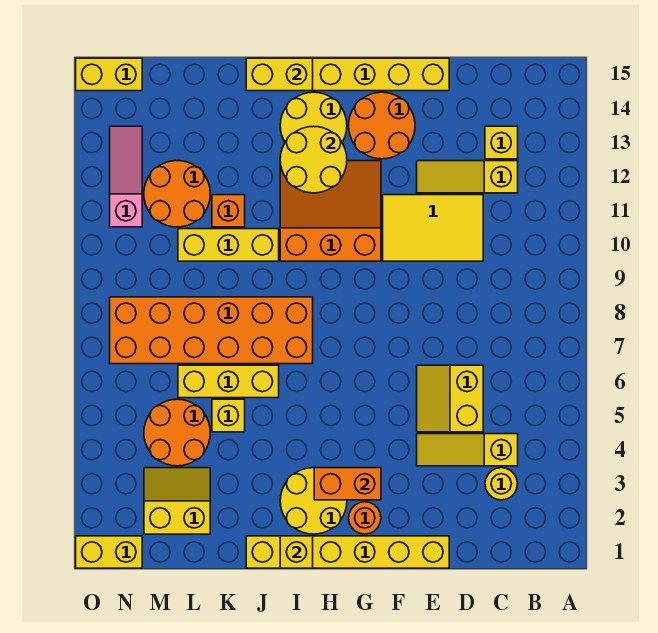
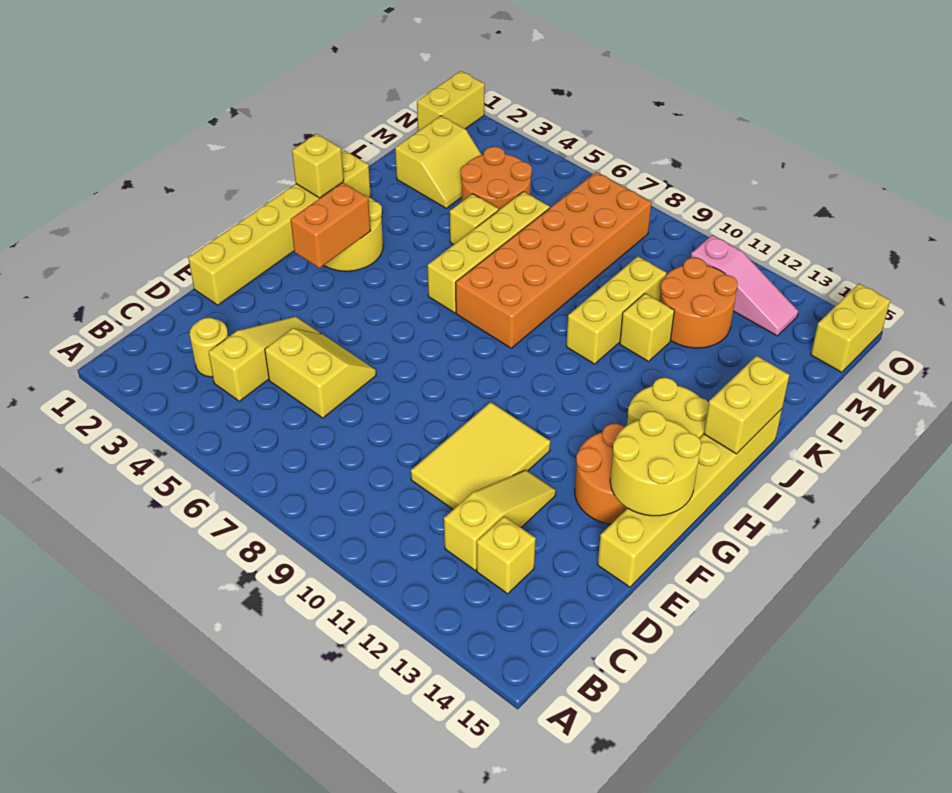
orange 1x1 round brick [349,502,381,534] -> none
orange 3x3 slope [280,161,381,261] -> none
yellow 2x2 round brick [280,126,347,193] -> yellow 2x2 round brick moved to [610,411,701,516]
yellow 1x3 brick [178,365,279,398] -> yellow 1x4 brick [428,192,550,313]
orange 1x1 brick [212,195,245,227] -> yellow 1x1 brick [620,293,674,362]

